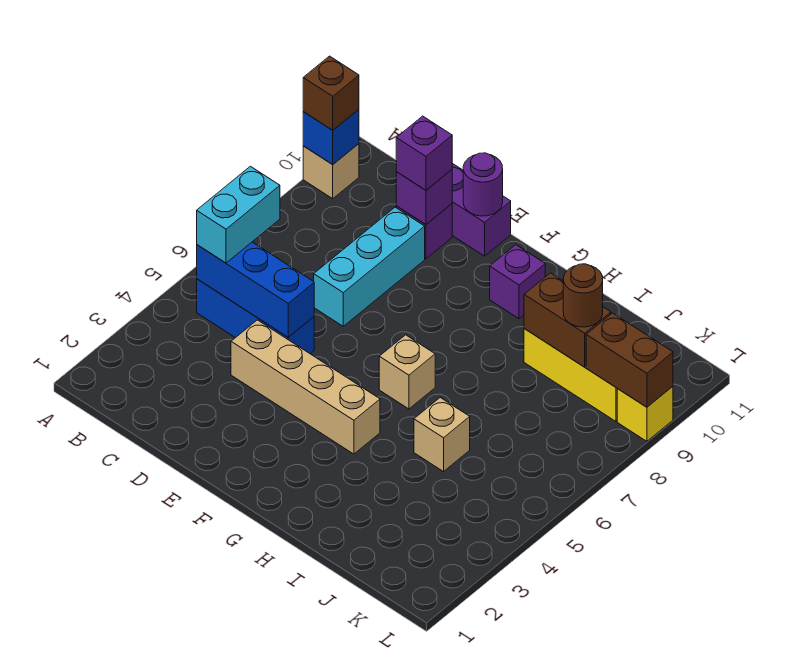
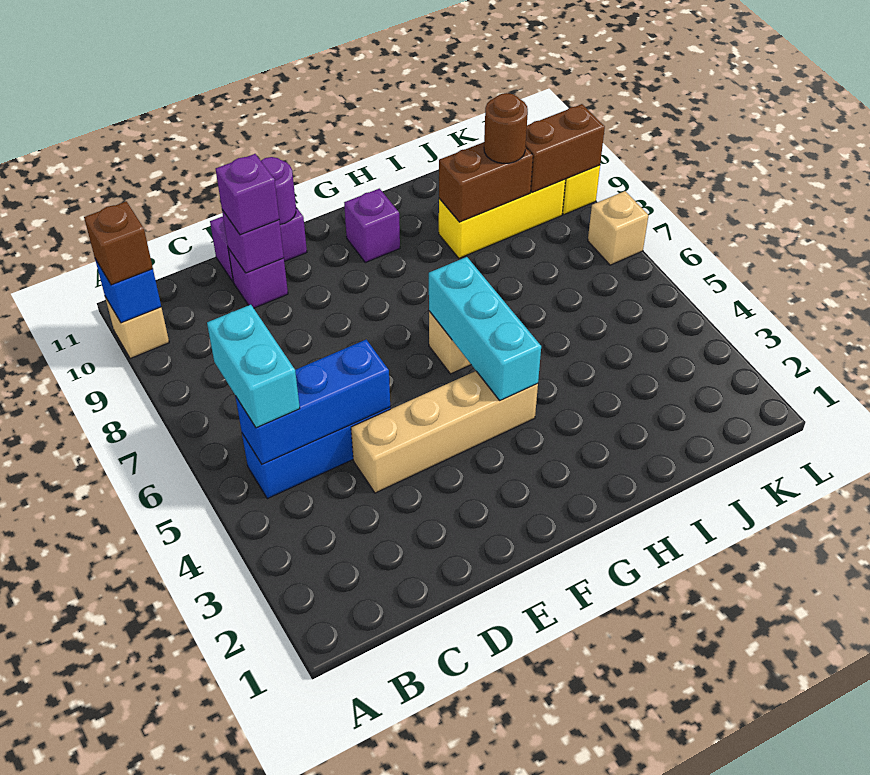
cyan 1x3 brick [314,207,425,326] -> cyan 1x3 brick moved to [429,257,541,401]
tan 1x1 brick [414,398,470,472] -> tan 1x1 brick moved to [588,191,649,265]

